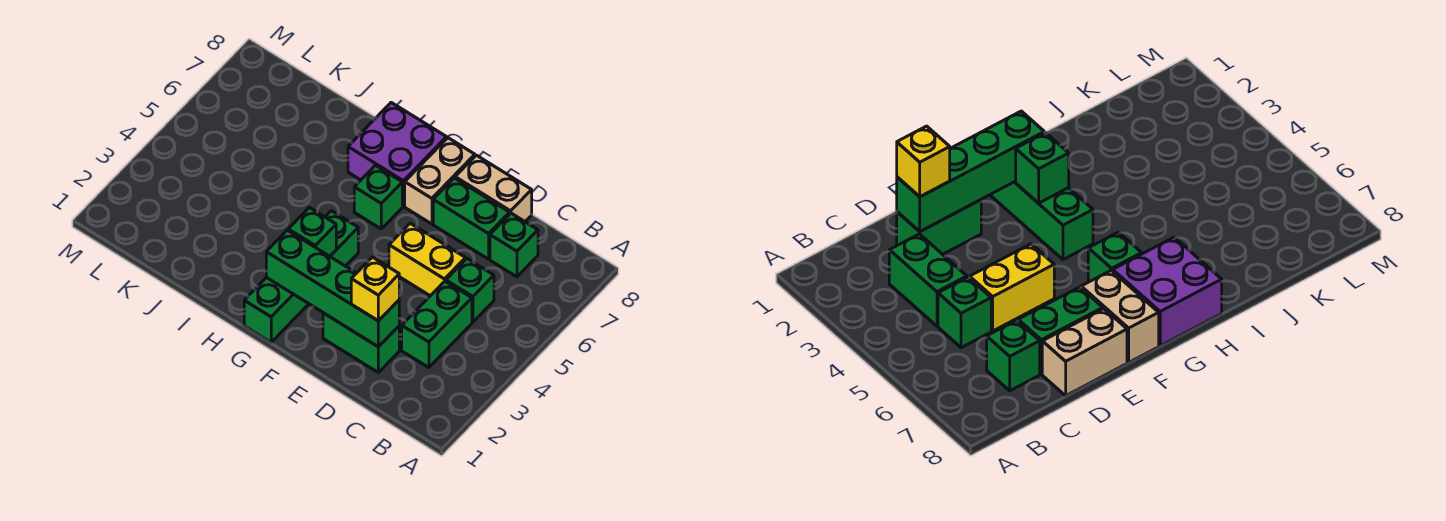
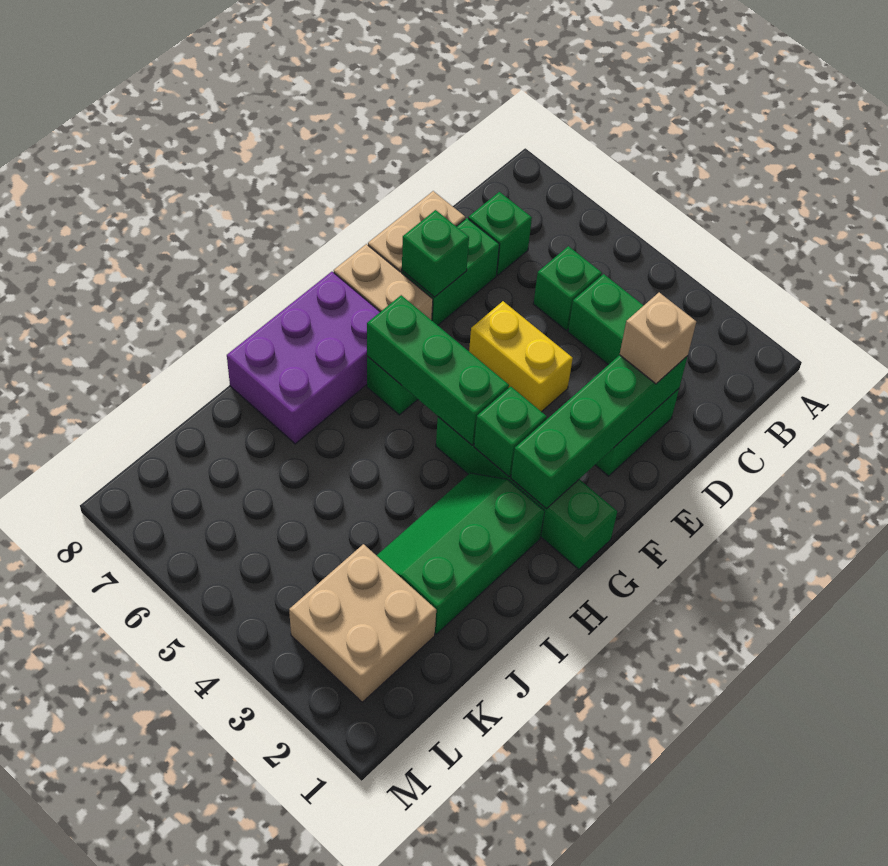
yellow 1x1 brick [351,257,399,321] -> tan 1x1 brick [620,292,696,384]
yellow 1x2 brick [389,223,466,296] -> yellow 1x2 brick turned to [469,301,573,412]
none -> green 1x1 brick [402,210,469,297]
none -> green 1x3 brick [367,295,509,445]
purple 2x2 brick [348,103,446,206] -> purple 2x3 brick [227,272,380,444]
none -> green 2x3 slope [376,473,545,634]
none -> tan 2x2 brick [289,544,436,702]

